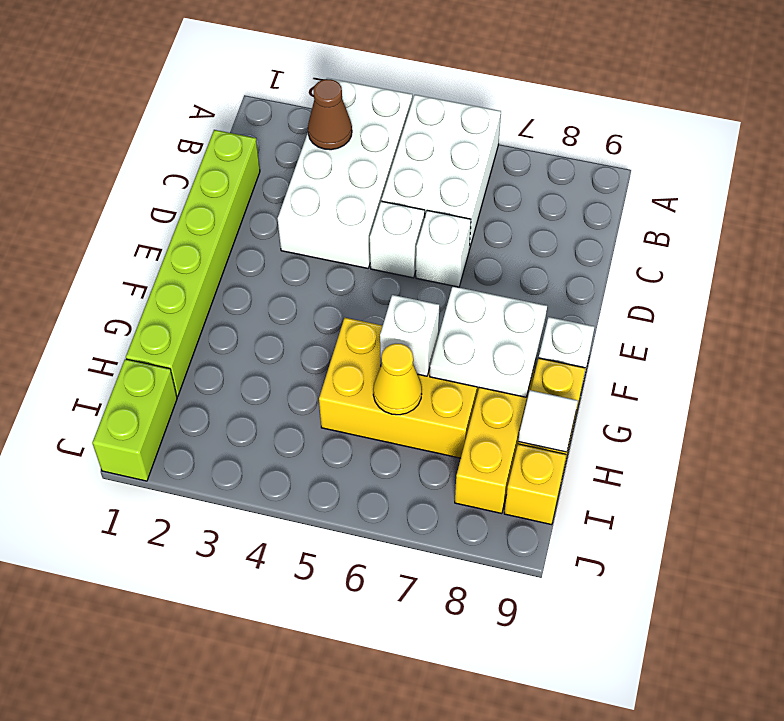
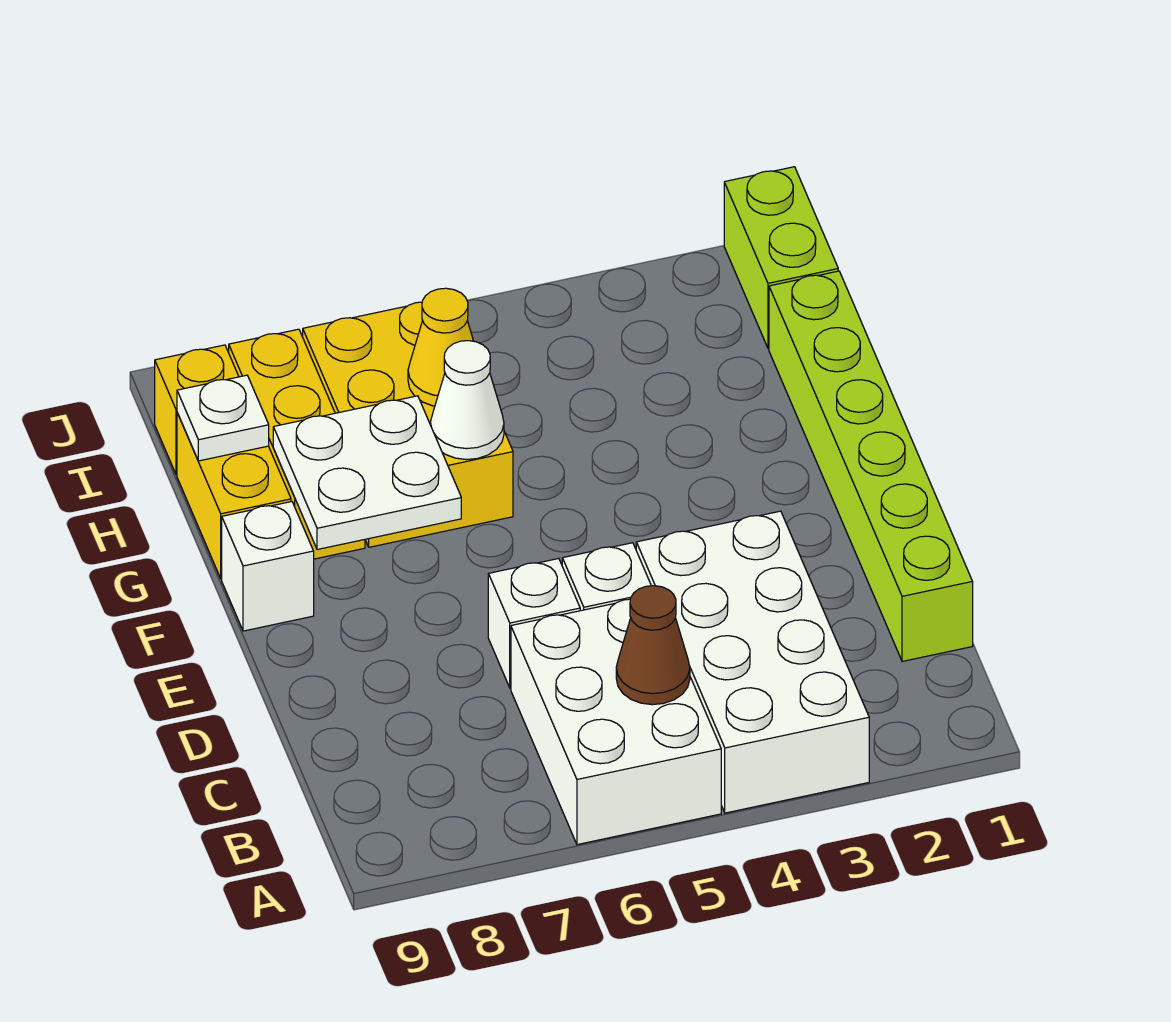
brown 1x1 cone [308,79,352,150] -> brown 1x1 cone moved to [616,586,690,705]
yellow 2x3 brick [319,318,479,458] -> yellow 2x3 brick turned to [303,302,513,547]
white 1x1 brick [380,295,439,376] -> white 1x1 cone [430,341,504,460]
white 1x1 tile [518,390,578,452] -> white 1x1 plate [177,375,269,461]

